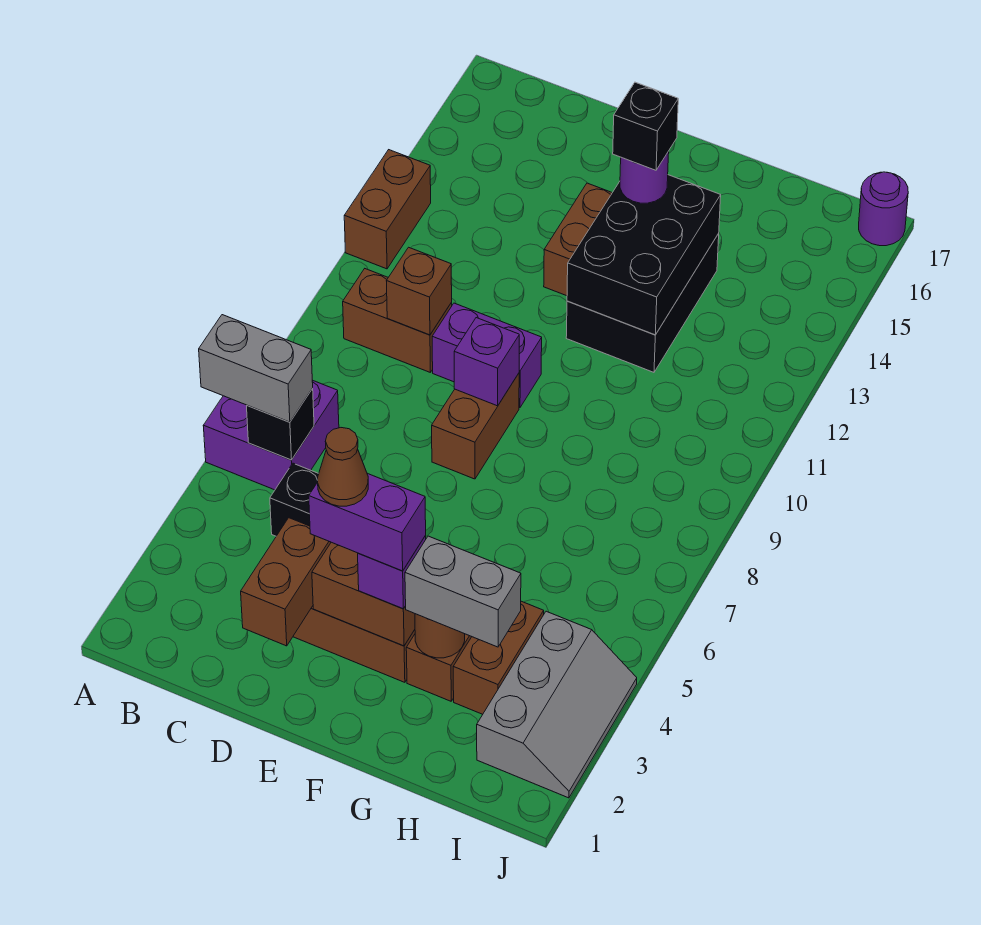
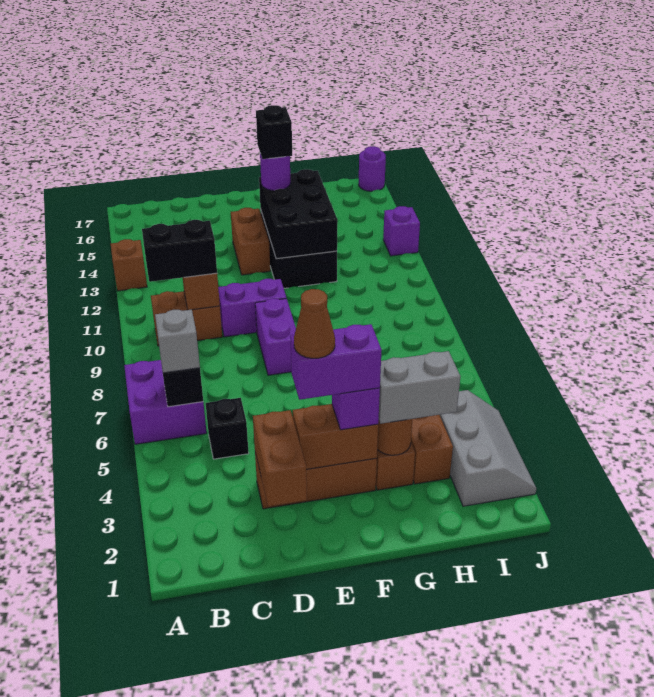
grey 1x2 brick [199,315,313,422] -> grey 1x1 brick [155,310,200,373]
brown 1x2 brick [344,150,431,269] -> brown 1x1 brick [111,239,147,291]
none -> black 1x2 brick [142,220,217,282]
brown 1x2 brick [432,373,519,479] -> purple 1x2 brick [255,298,296,375]
purple 1x1 brick [454,318,519,406] -> purple 1x1 brick moved to [383,206,420,256]

